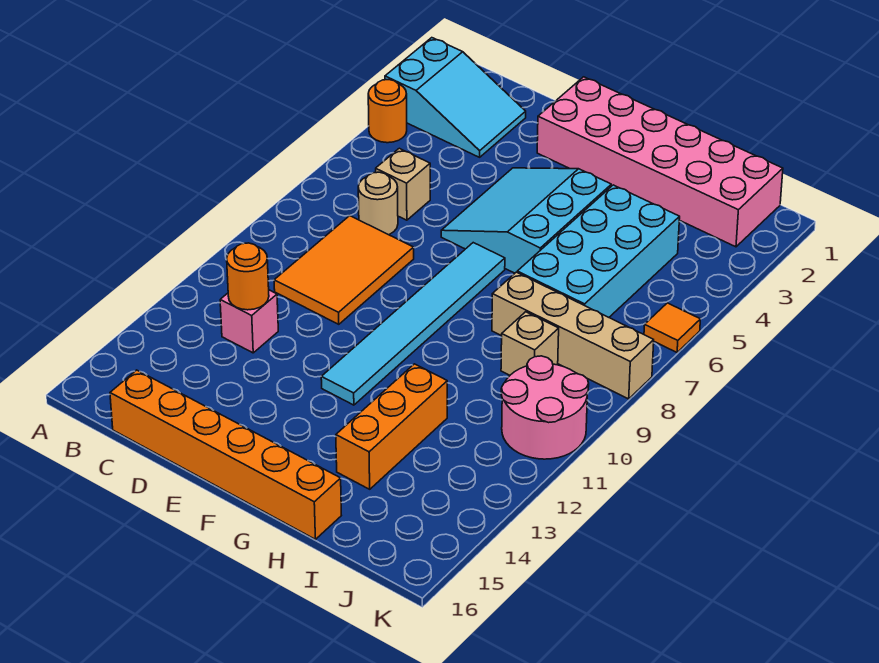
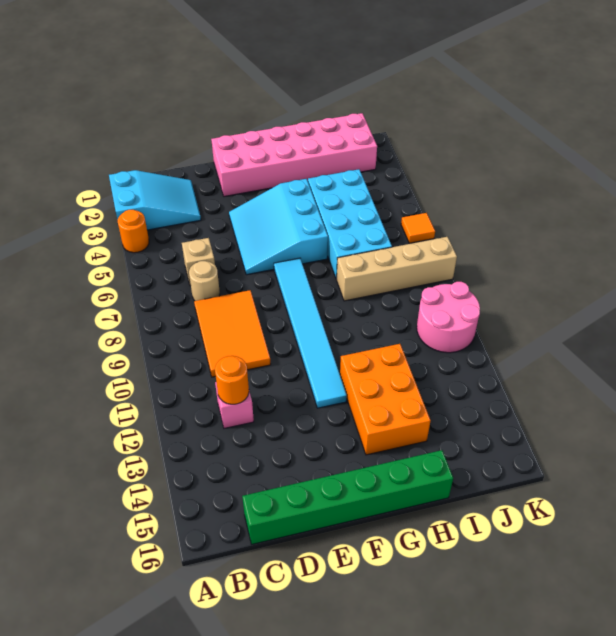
orange 1x6 brick [110,370,341,539] -> green 1x6 brick [242,450,453,544]
orange 1x3 brick [336,364,447,489] -> orange 2x3 brick [340,344,431,455]
tan 1x1 brick [501,312,559,375] -> none

